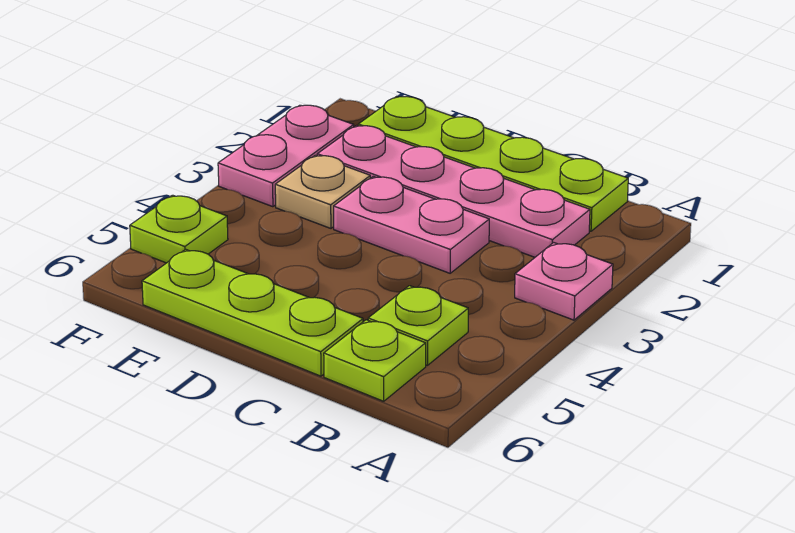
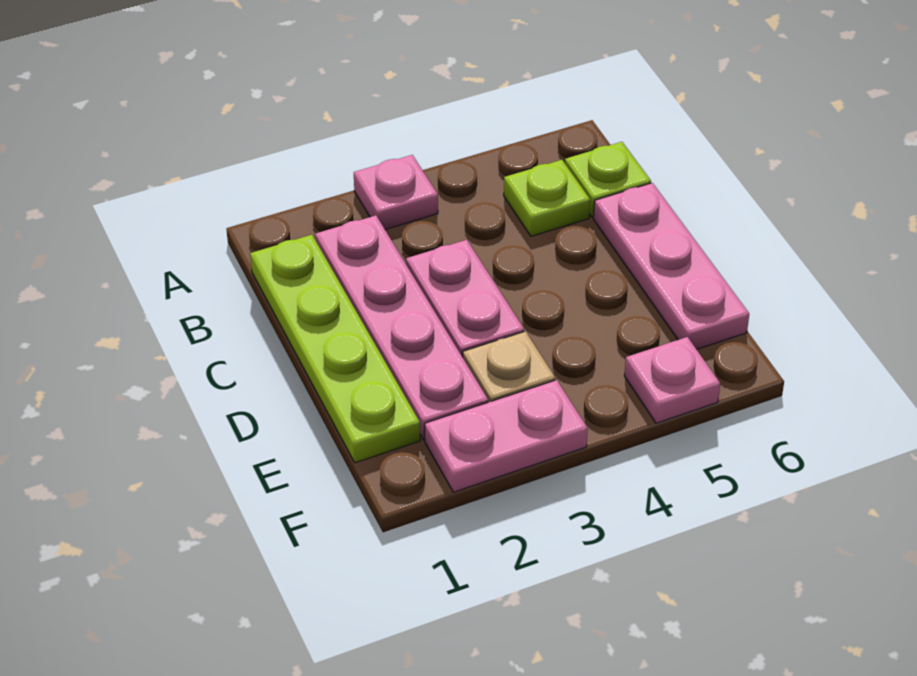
lime 1x3 plate [142,249,363,376] -> pink 1x3 plate [594,183,749,349]
lime 1x1 plate [130,195,228,263] -> pink 1x1 plate [624,337,720,423]

